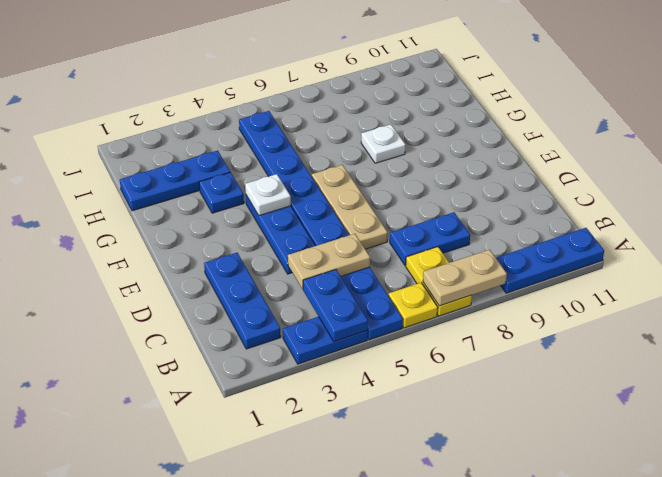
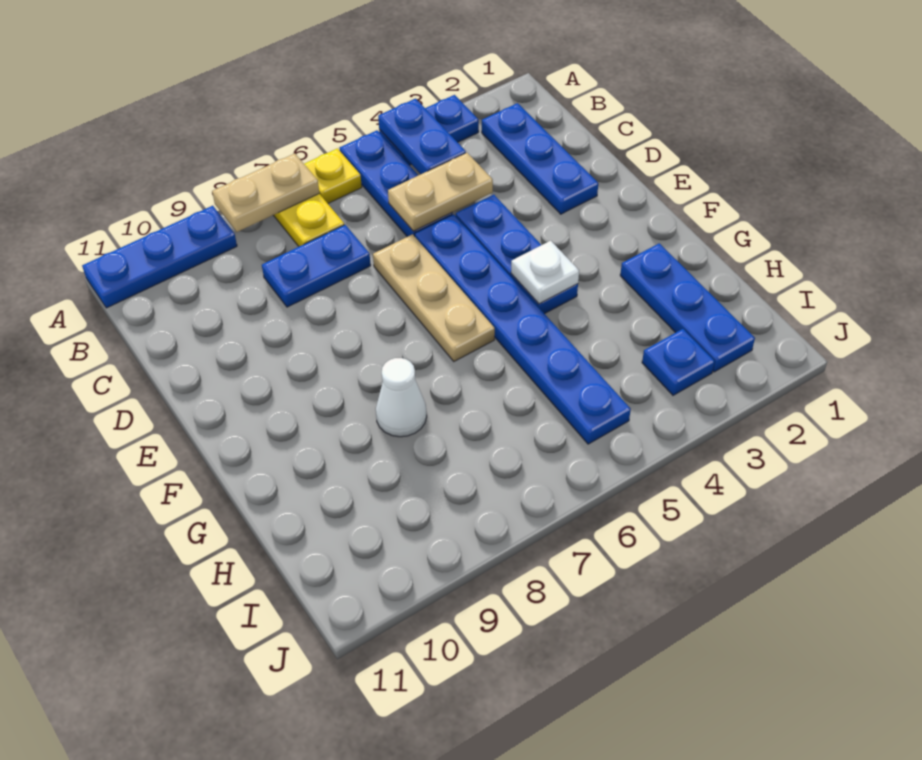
blue 1x1 plate [199,172,244,213] -> blue 1x1 plate moved to [642,329,715,395]
white 1x1 plate [361,124,405,163] -> white 1x1 cone [376,358,427,437]
blue 1x3 plate [120,151,230,211] -> blue 1x3 plate turned to [620,243,755,372]

